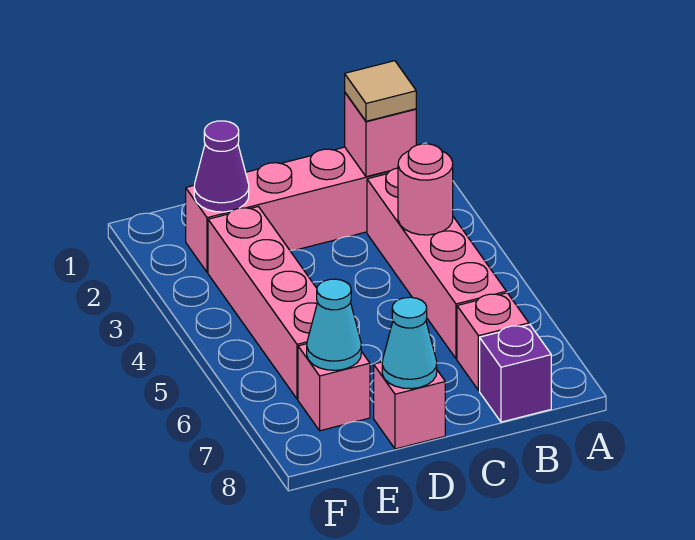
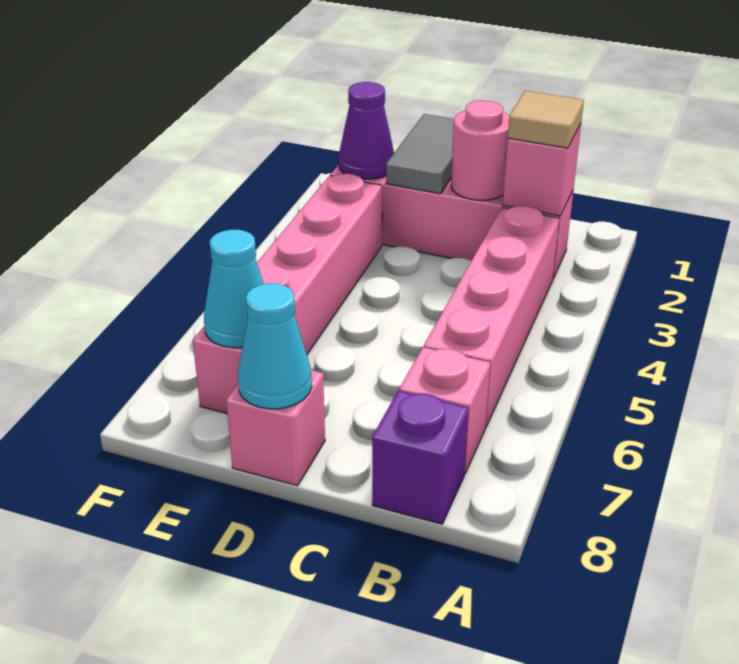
pink 1x1 round brick [398,144,453,235] -> pink 1x1 round brick moved to [451,101,509,201]
none -> grey 1x2 tile [386,114,454,194]

